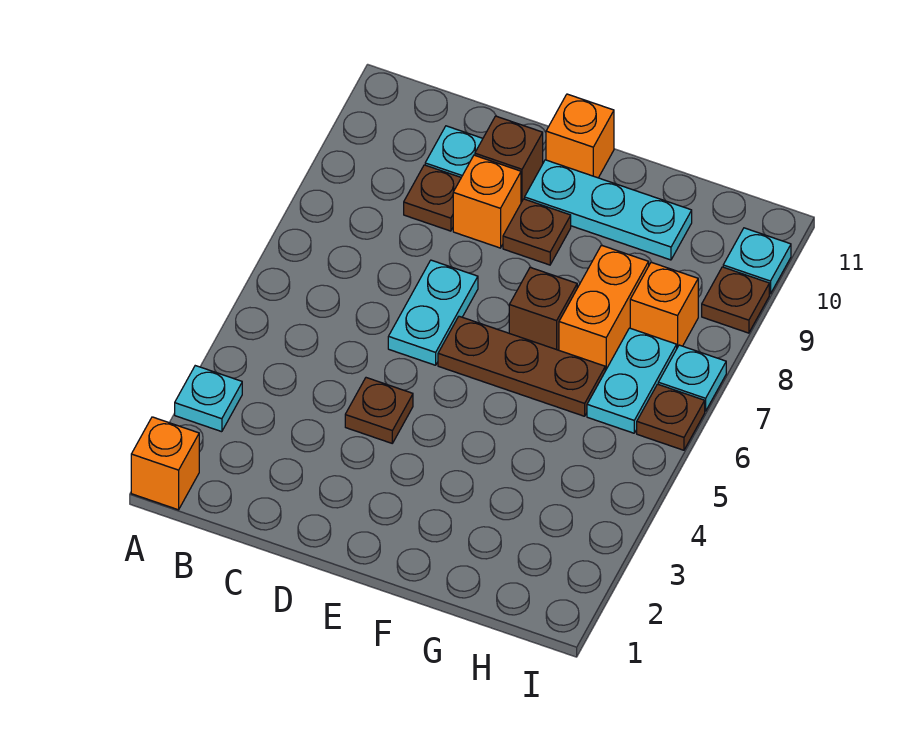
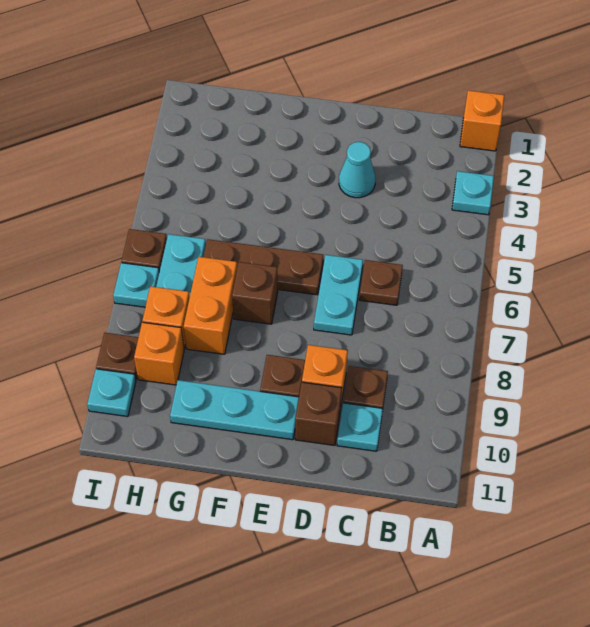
none -> cyan 1x1 cone [339,142,376,198]
brown 1x1 plate [345,378,413,443] -> brown 1x1 plate moved to [359,260,403,305]
orange 1x1 brick [546,94,614,178] -> orange 1x1 brick moved to [134,322,184,385]

